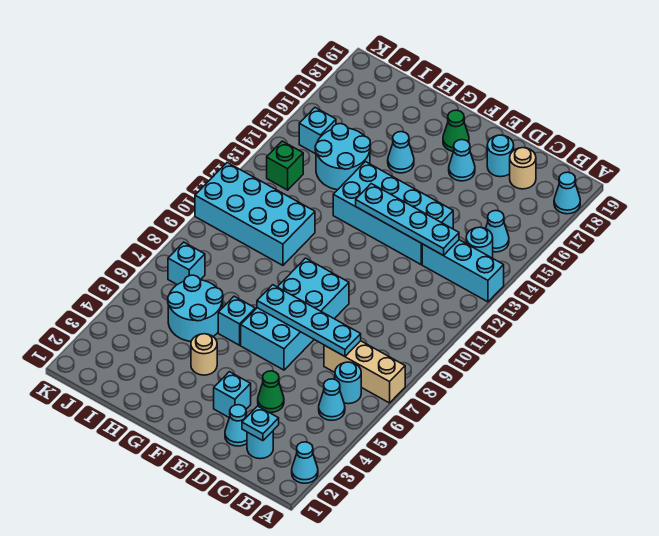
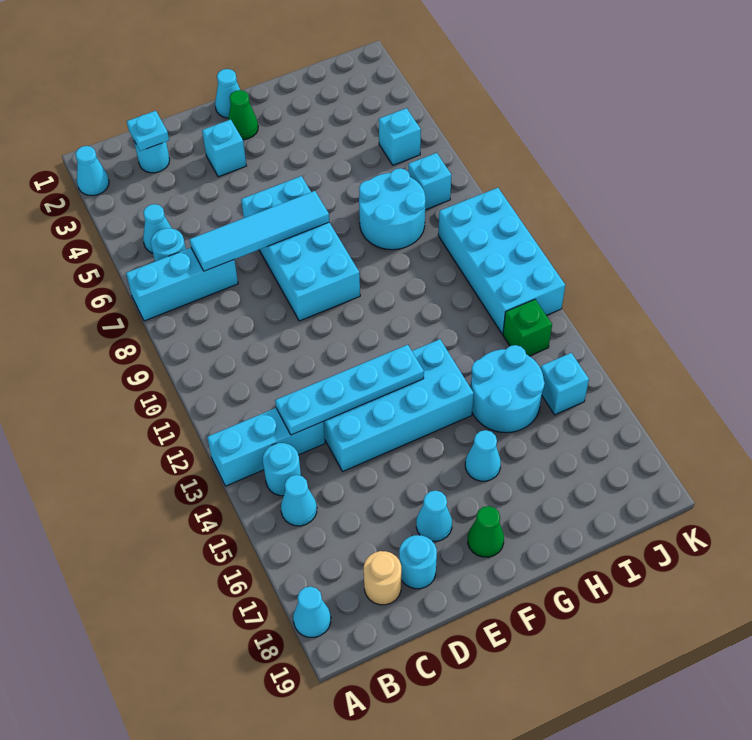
tan 1x3 brick [324,341,405,403] -> cyan 1x3 brick [126,248,238,321]
cyan 1x4 plate [257,285,361,356] -> cyan 1x4 tile [189,191,329,271]
cyan 1x1 cone [225,405,247,446] -> cyan 1x1 cone moved to [215,69,240,118]
green 1x1 cone [258,371,284,412] -> green 1x1 cone moved to [228,90,258,140]
tan 1x1 round brick [191,334,217,375] -> none
cyan 1x1 brick [218,296,255,345] -> cyan 1x1 brick moved to [379,108,421,165]
cyan 2x2 round brick [168,275,223,341] -> cyan 2x2 round brick moved to [359,168,425,250]
cyan 2x4 brick [195,163,315,265] -> cyan 2x4 brick turned to [438,188,565,334]

